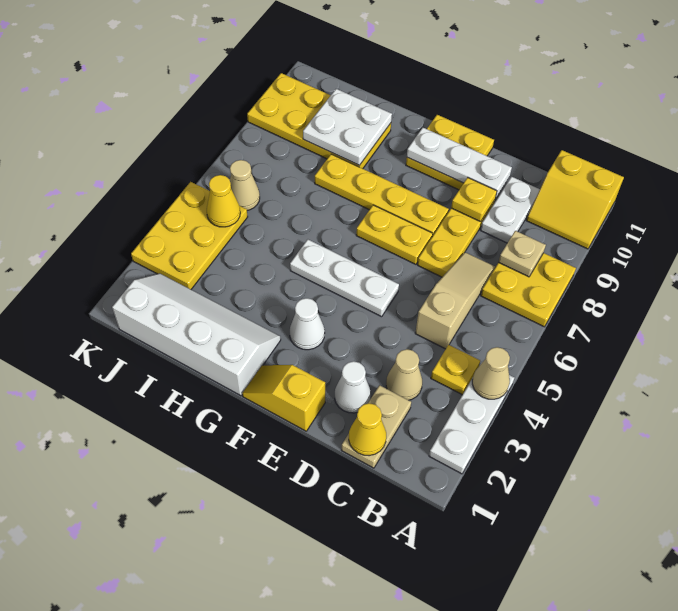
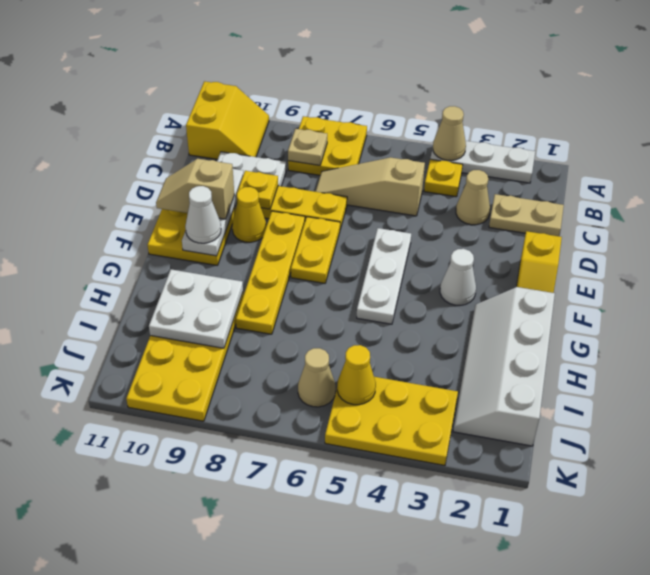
yellow 1x1 cone [349,403,386,456] -> yellow 1x1 cone moved to [232,187,267,242]
white 1x1 cone [335,361,371,413] -> white 1x1 cone moved to [185,186,221,243]
none -> tan 1x2 slope [156,159,234,219]

